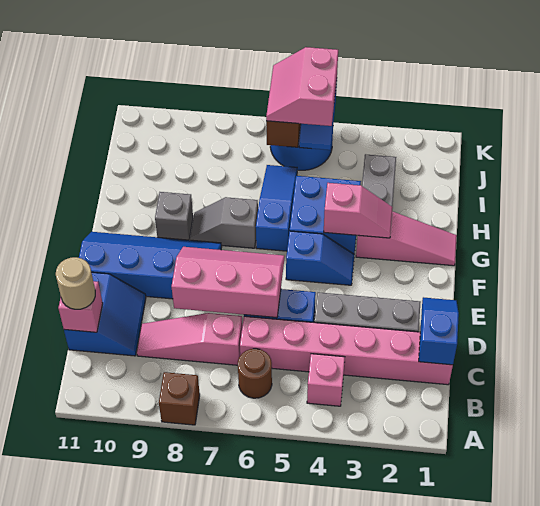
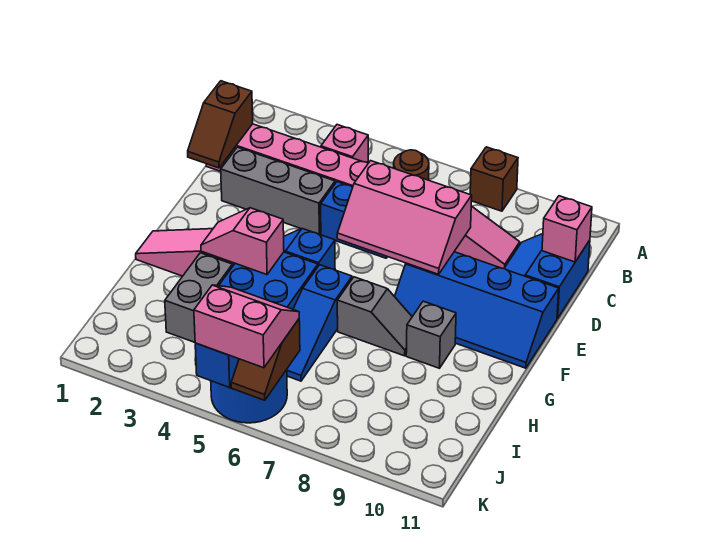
blue 1x2 slope [419,297,459,365] -> brown 1x2 slope [188,81,253,168]
tan 1x1 round brick [56,257,95,309] -> none
pink 2x2 slope [266,47,338,126] -> pink 2x2 slope turned to [194,285,299,368]

